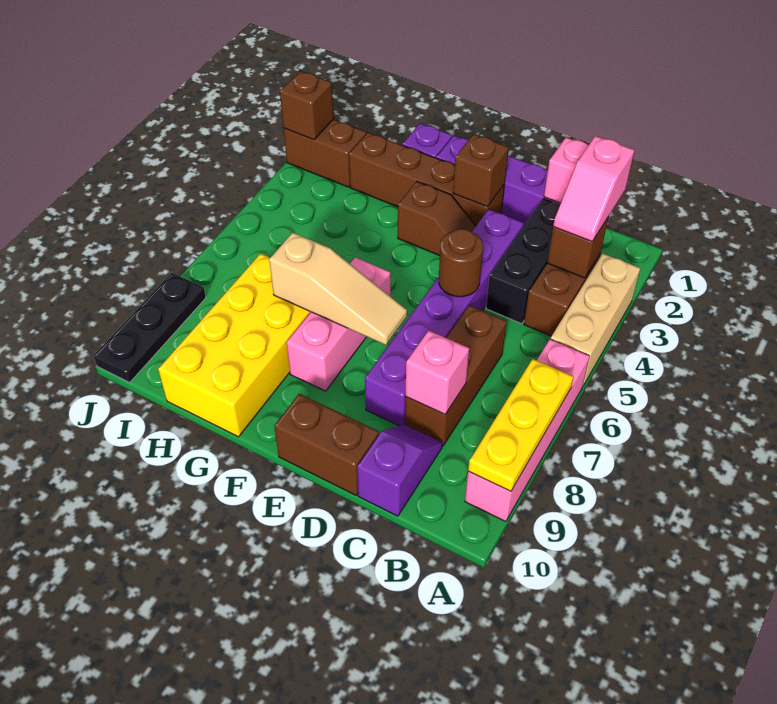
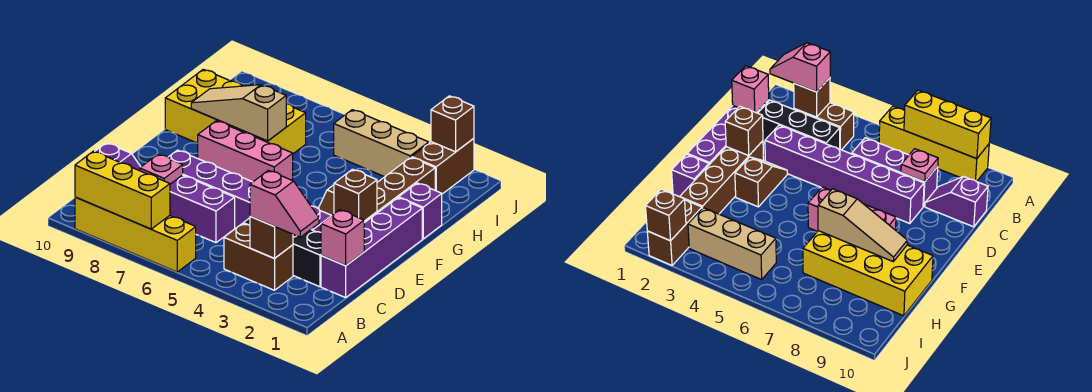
tan 1x3 brick [551,254,640,386] -> tan 1x3 brick moved to [334,110,429,177]
pink 1x4 brick [465,339,590,522] -> yellow 1x4 brick [75,197,196,272]
yellow 1x3 plate [468,359,573,491] -> yellow 1x3 brick [75,151,170,229]
pink 1x2 slope [553,136,634,241] -> pink 1x2 slope turned to [250,170,319,237]
brown 1x3 brick [405,305,507,446] -> purple 1x3 brick [170,175,235,243]
pink 1x1 brick [405,331,469,414] -> pink 1x1 plate [140,154,183,184]
brown 1x1 round brick [439,229,483,297] -> none
brown 1x2 brick [274,394,379,495] -> none
tan 1x3 slope [269,233,407,345] -> tan 1x3 slope turned to [191,85,286,141]
black 1x3 plate [94,273,206,382] -> none

